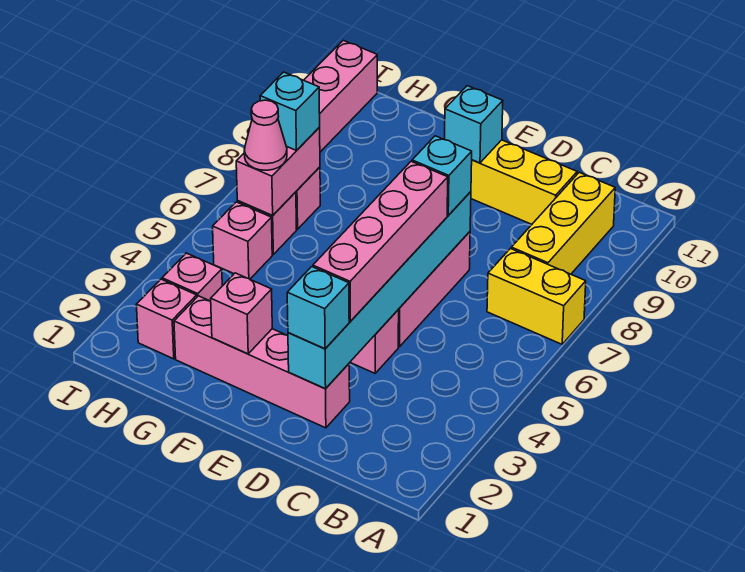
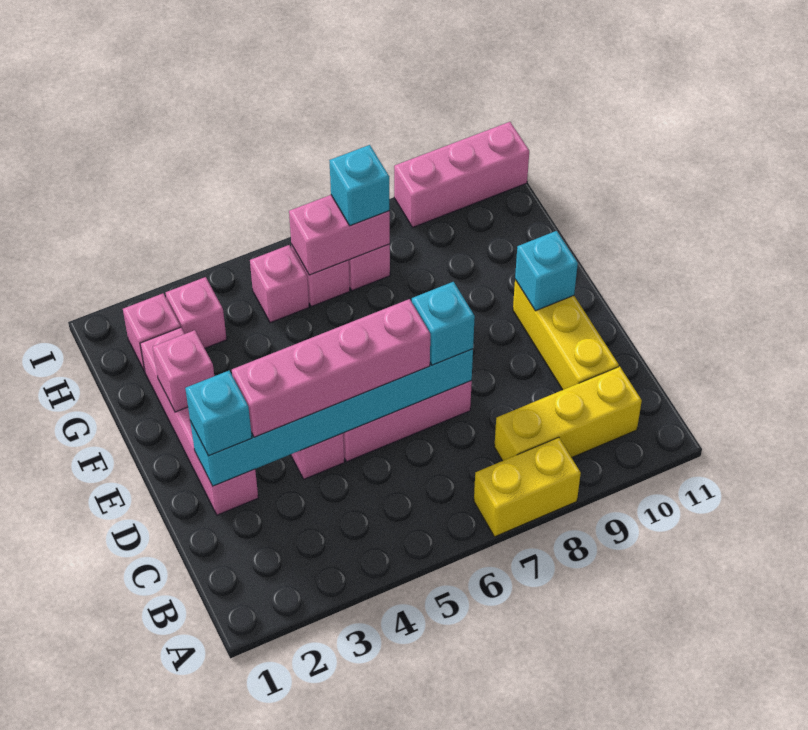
yellow 1x2 brick [487,249,586,344] -> yellow 1x2 brick turned to [474,437,581,537]
pink 1x1 cone [244,100,287,170] -> none

